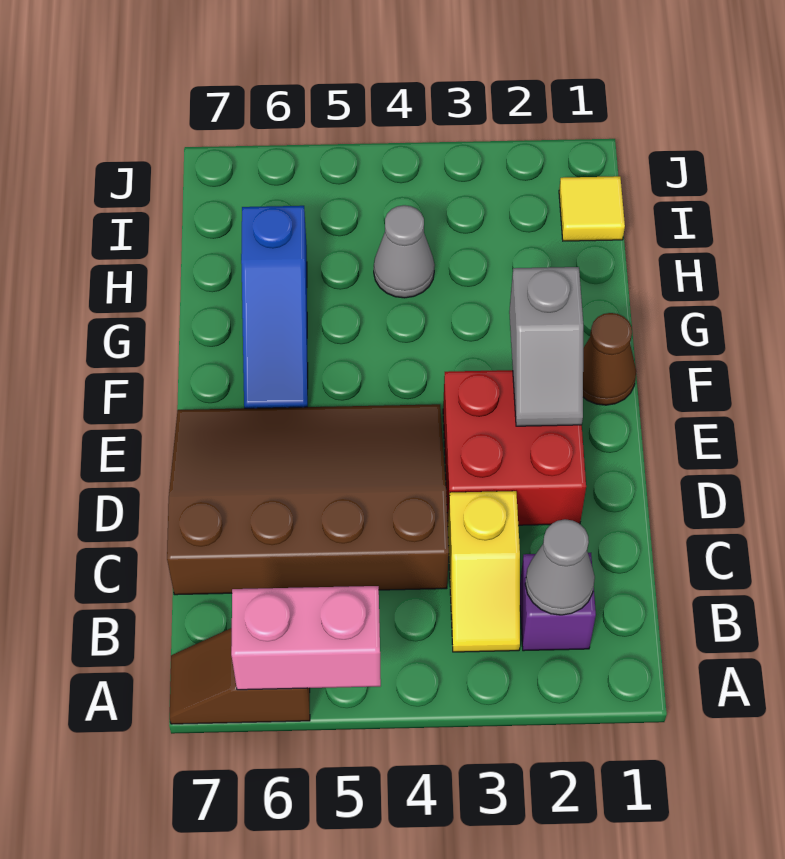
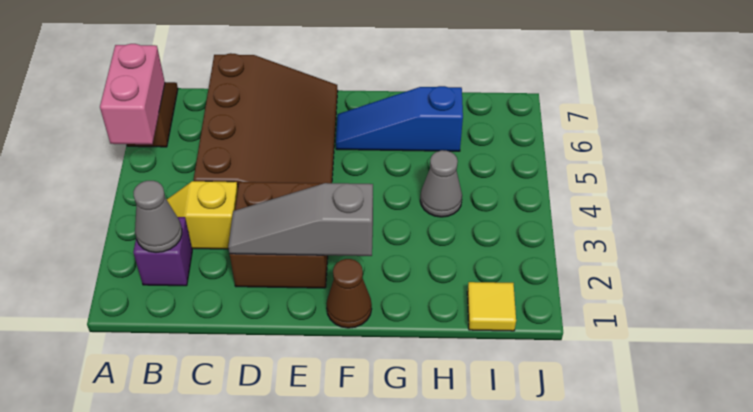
red 2x2 brick [443,370,586,525] -> brown 2x2 brick [230,182,328,288]
grey 1x2 slope [509,267,583,426] -> grey 1x3 slope [228,183,373,256]

